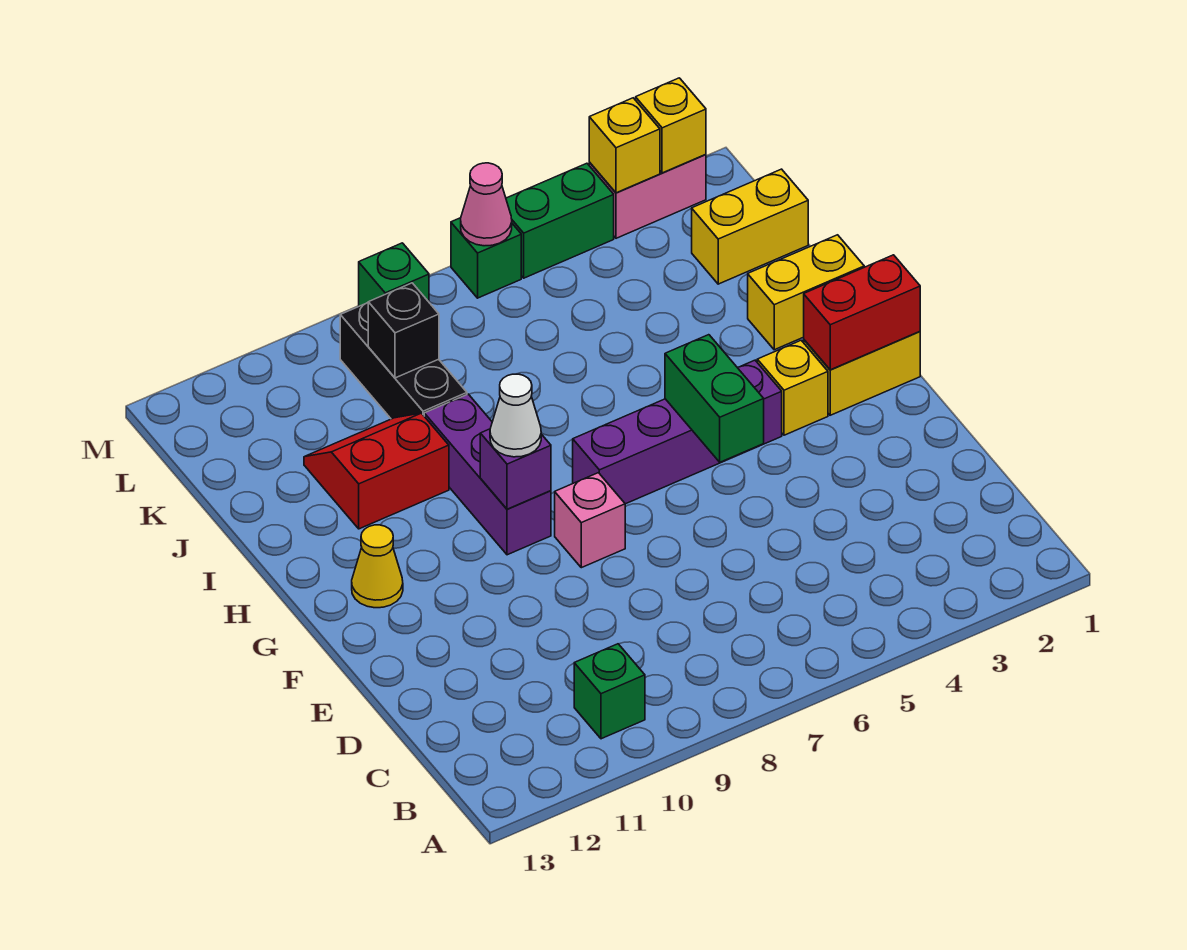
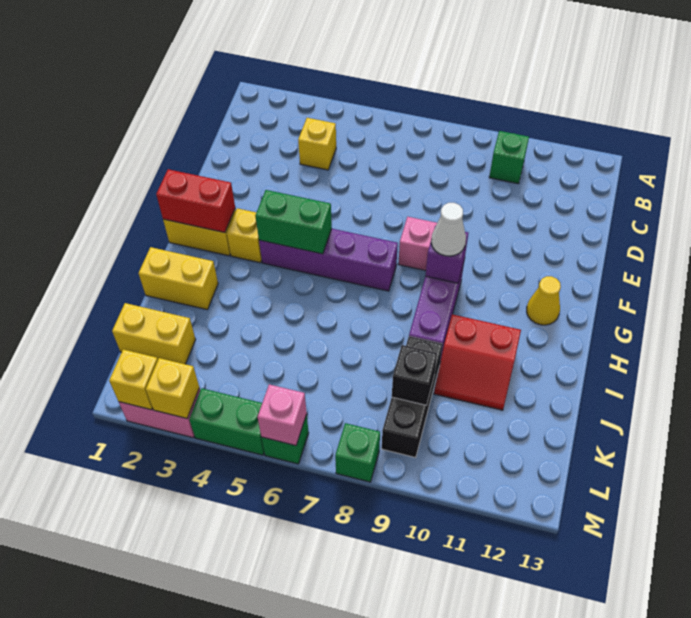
none -> yellow 1x1 brick [298,118,336,170]
green 1x2 brick [665,335,764,462] -> green 1x2 brick turned to [255,190,332,254]
pink 1x1 cone [461,163,512,246] -> pink 1x1 brick [257,384,307,446]

